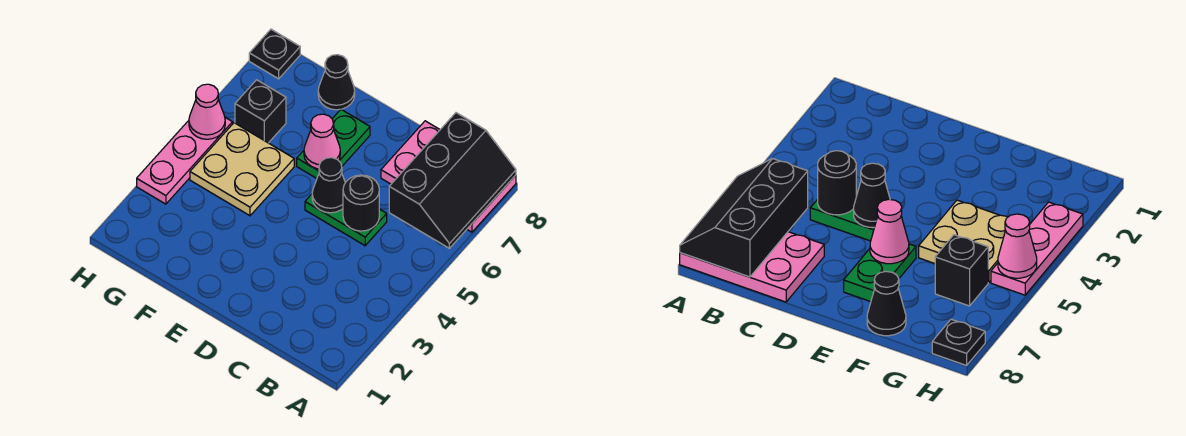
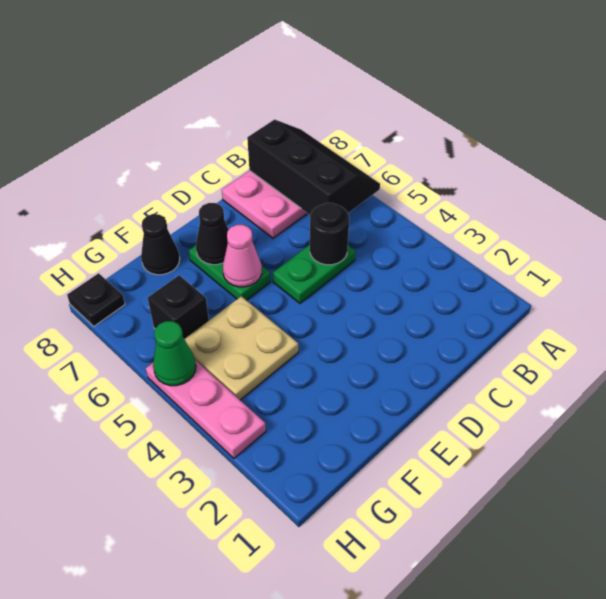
black 1x1 cone [312,158,345,213] -> black 1x1 cone moved to [196,203,229,265]
pink 1x1 cone [189,84,225,139] -> green 1x1 cone [153,321,196,386]

